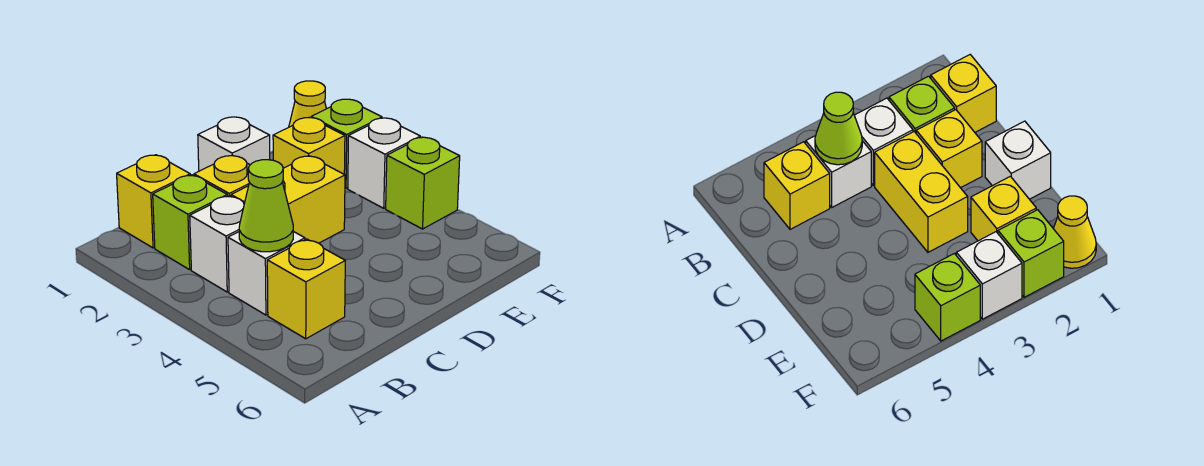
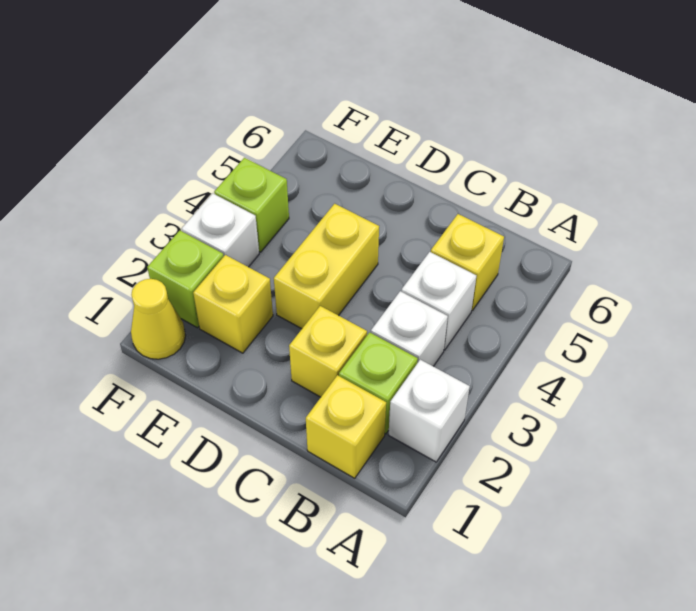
lime 1x1 cone [239,160,293,252] -> none
yellow 1x2 brick [231,156,345,243] -> yellow 1x2 brick turned to [274,204,379,329]
white 1x1 brick [198,117,270,171] -> white 1x1 brick moved to [388,360,470,462]

